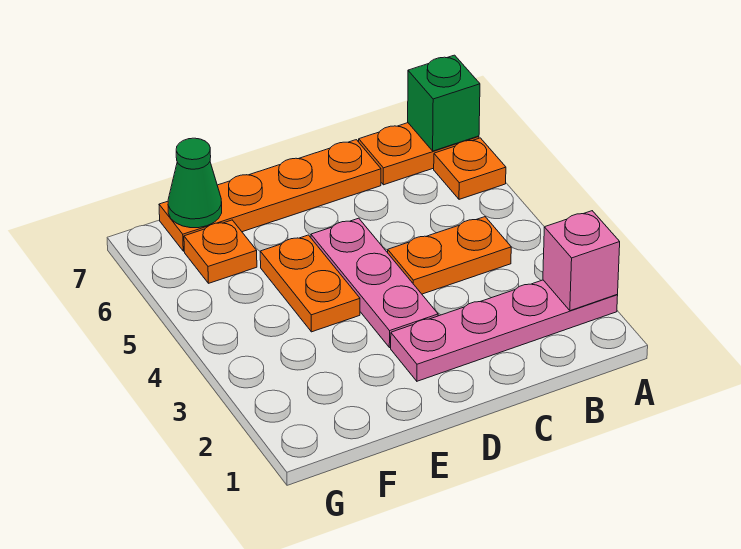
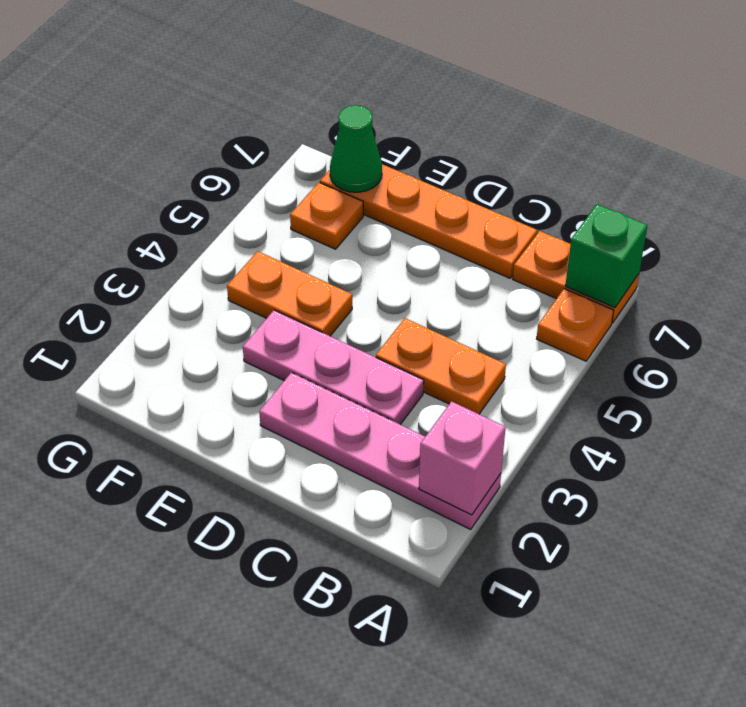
pink 1x3 plate [311,218,438,348] -> pink 1x3 plate turned to [243,310,424,425]
orange 1x2 plate [260,235,360,332] -> orange 1x2 plate turned to [227,251,352,336]

